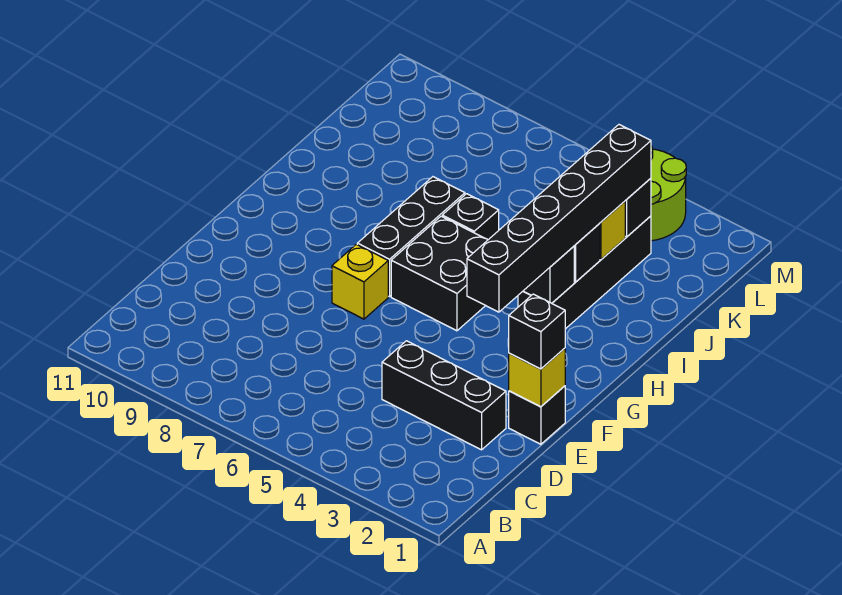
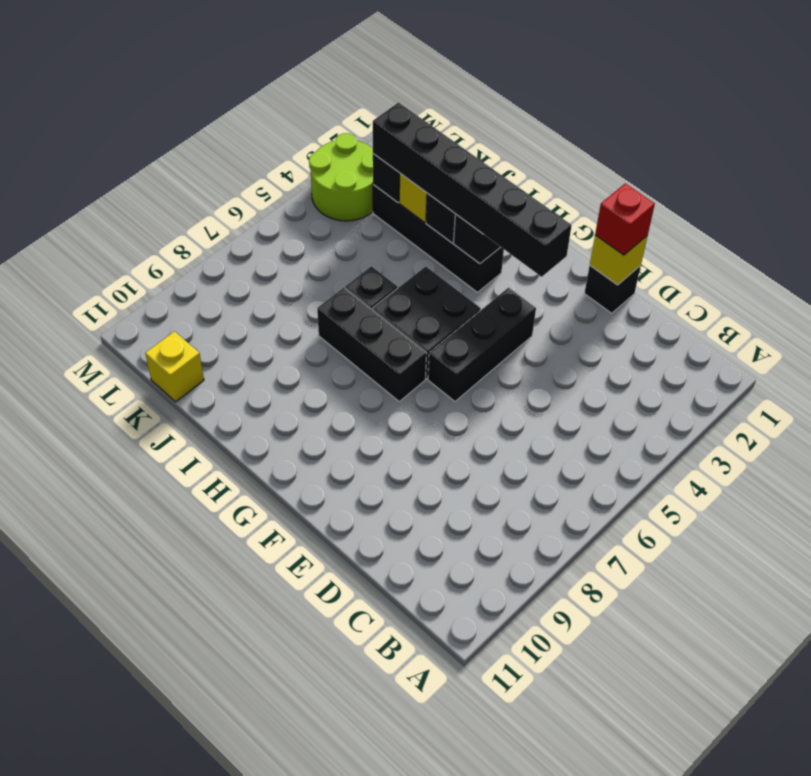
black 1x3 brick [382,341,506,450] -> black 1x3 brick moved to [428,288,536,401]
black 1x1 brick [509,294,565,369] -> red 1x1 brick [595,183,655,255]
yellow 1x1 brick [332,244,388,319] -> yellow 1x1 brick moved to [145,331,204,402]

